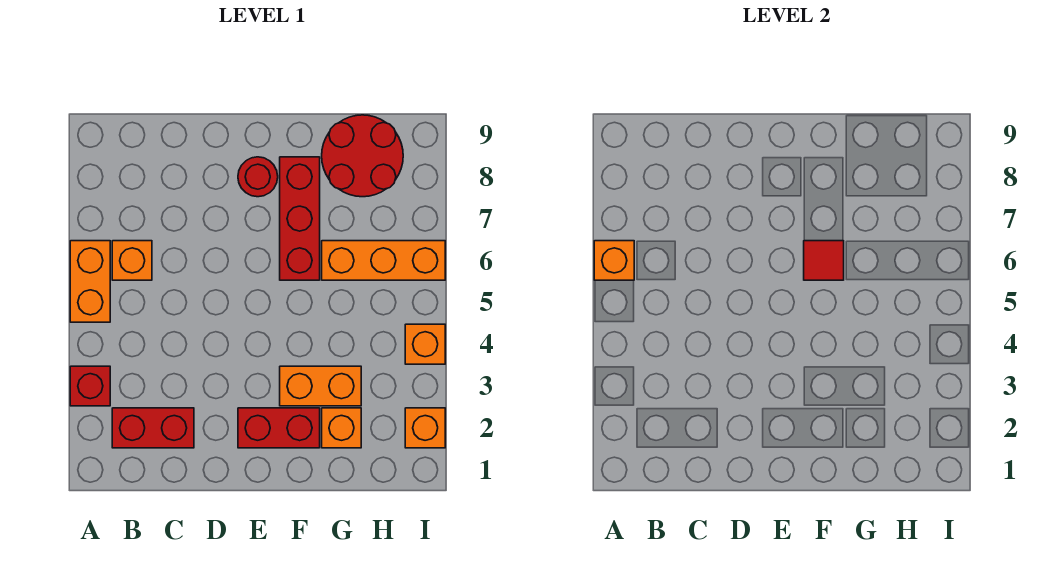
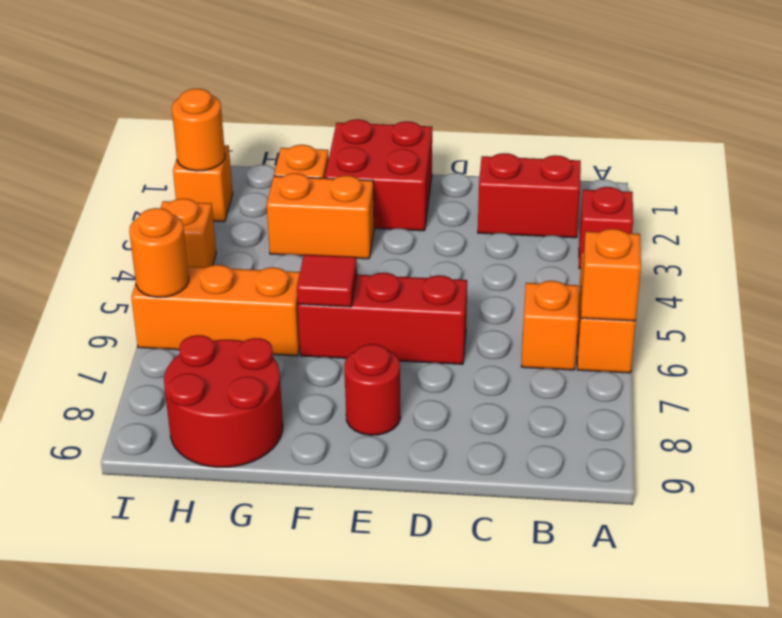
red 1x2 brick [238,408,320,448] -> red 2x2 brick [325,119,432,231]
red 1x3 brick [280,157,320,280] -> red 1x3 brick turned to [298,273,467,364]
none -> orange 1x1 round brick [172,89,225,171]
none -> orange 1x1 round brick [129,208,189,297]

